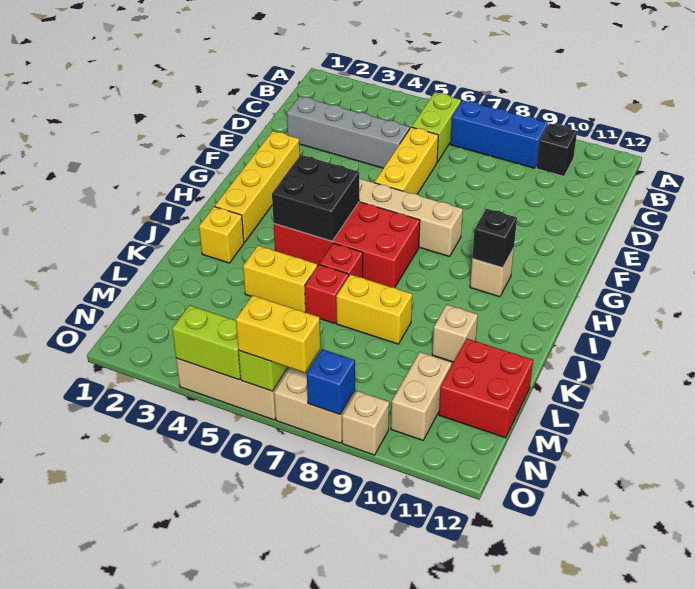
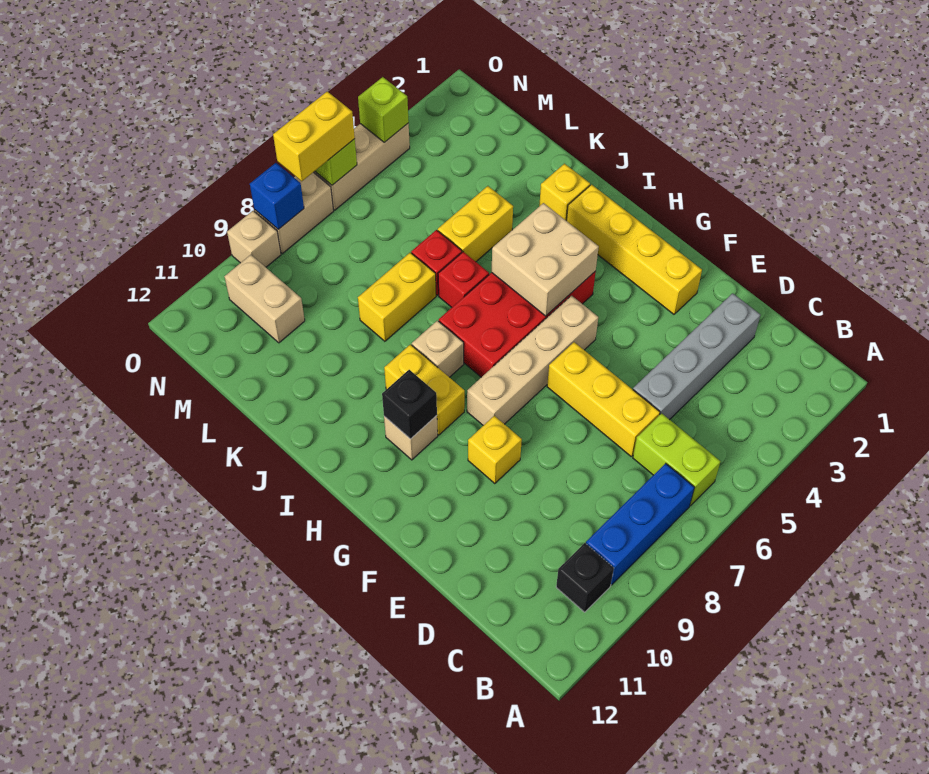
none -> yellow 1x1 brick [468,416,522,484]
black 2x2 brick [272,155,359,241] -> tan 2x2 brick [492,203,599,316]
none -> yellow 1x2 brick [384,344,465,435]
tan 1x1 brick [432,305,478,362] -> tan 1x1 brick moved to [412,321,464,377]
red 2x2 brick [439,339,533,438] -> none
lime 1x2 brick [172,305,241,380] -> lime 1x1 brick [358,77,409,142]

